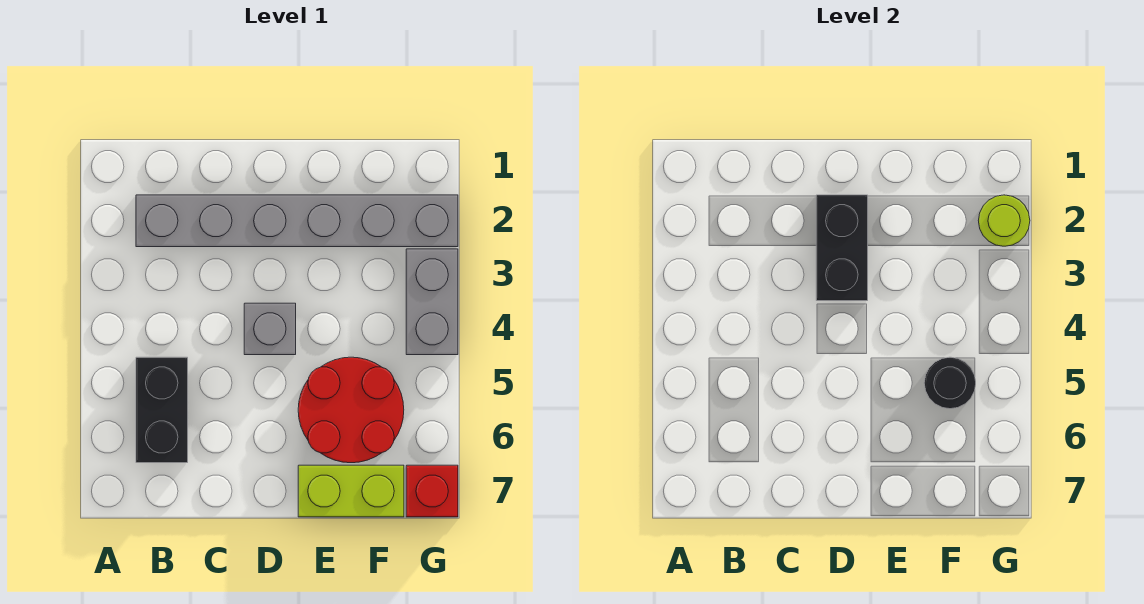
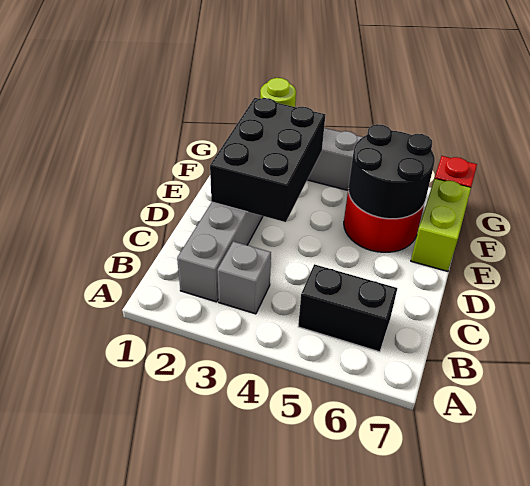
black 1x2 brick [816,195,868,301] -> black 2x3 brick [210,98,325,222]
grey 1x1 brick [244,303,296,355] -> grey 1x1 brick moved to [217,241,271,314]
black 1x1 round brick [924,357,976,409] -> black 2x2 round brick [348,124,435,219]

